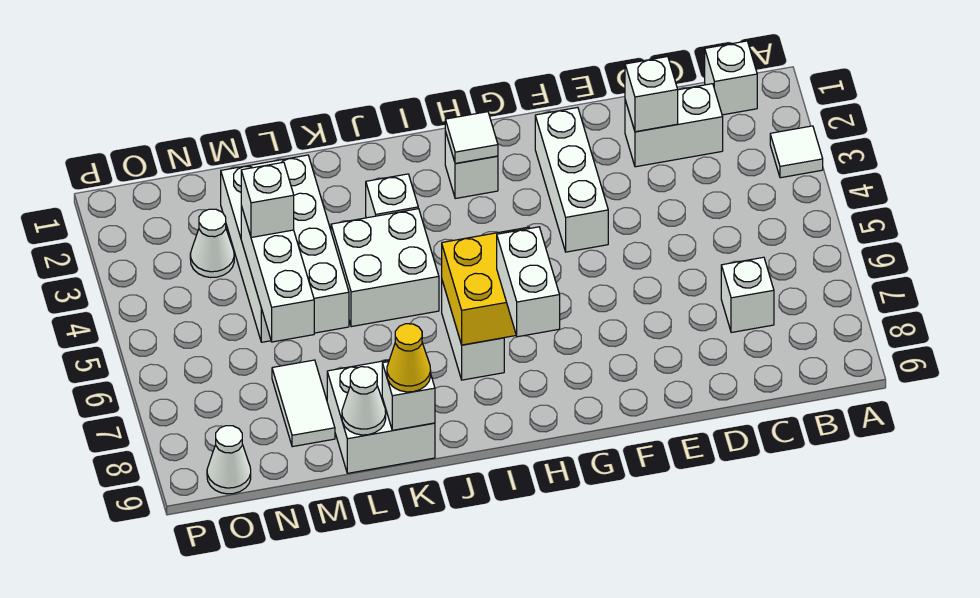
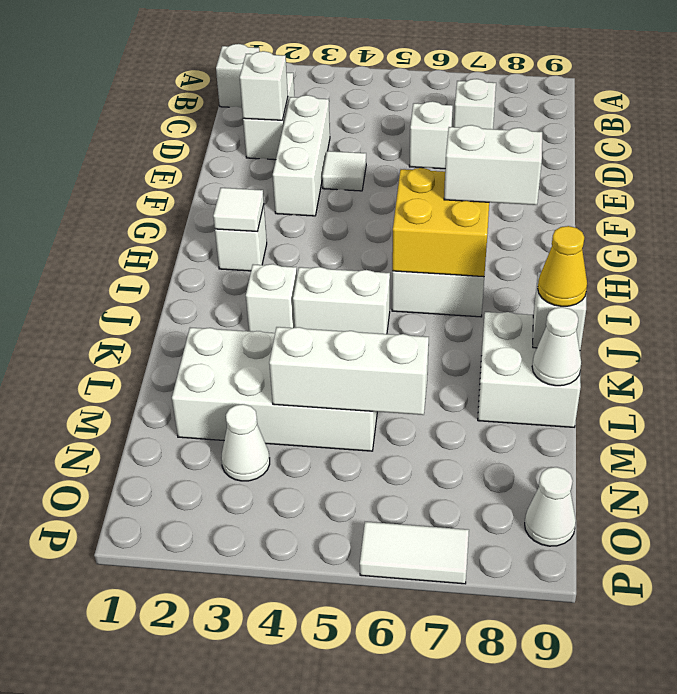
white 1x1 tile [770,126,823,178] -> white 1x1 tile moved to [322,151,366,191]
white 1x3 brick [535,107,608,252] -> white 1x3 brick turned to [273,95,330,216]
white 2x2 brick [331,209,439,327] -> white 1x2 brick [293,267,390,334]
white 1x1 brick [241,162,294,238] -> white 1x1 brick moved to [409,101,453,169]
white 1x2 tile [272,360,335,447] -> white 1x2 tile moved to [360,522,469,584]

